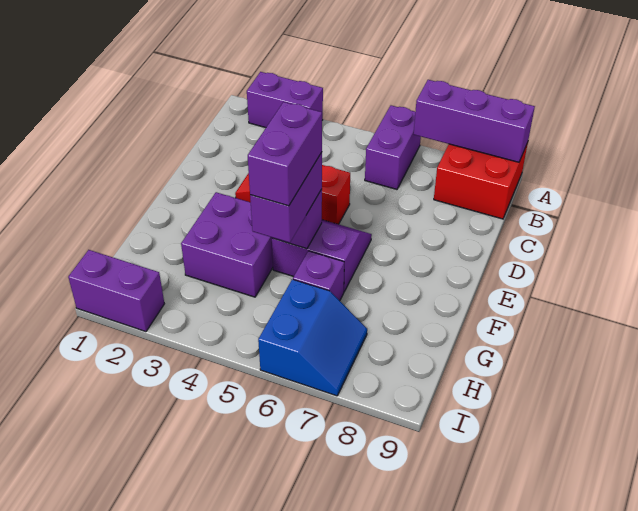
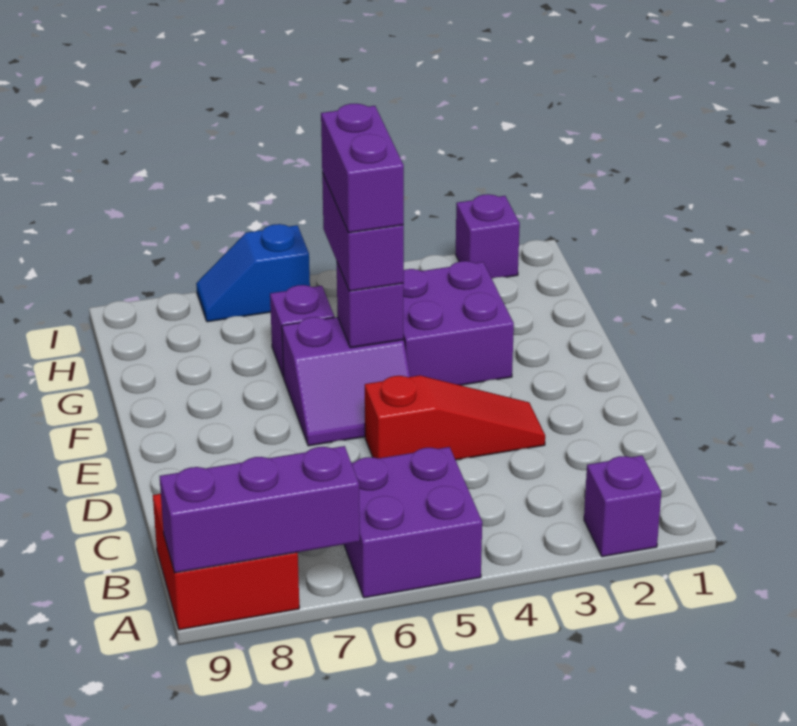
purple 1x2 brick [247,72,323,128] -> purple 1x1 brick [584,456,661,557]
purple 1x2 brick [365,105,421,189] -> purple 2x2 brick [344,447,482,598]
blue 2x2 slope [258,279,367,396] -> blue 1x2 slope [196,224,310,322]
purple 1x2 brick [68,250,164,332] -> purple 1x1 brick [456,194,520,278]

